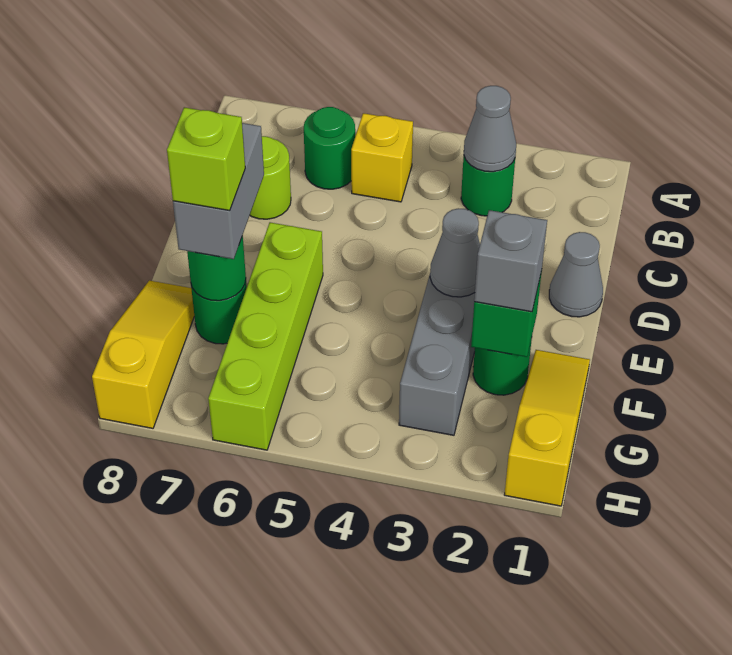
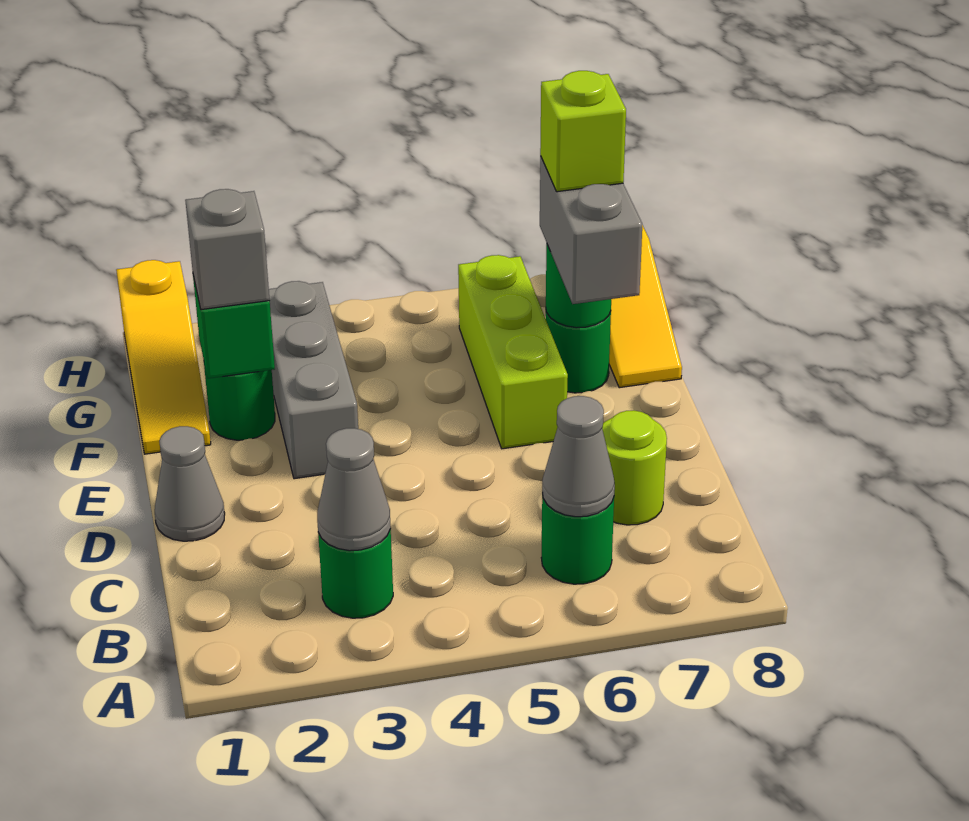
yellow 1x1 brick [351,113,413,202] -> none
grey 1x1 cone [430,208,480,297] -> grey 1x1 cone moved to [542,396,615,517]
lime 1x4 brick [208,222,323,450] -> lime 1x3 brick [458,255,568,449]

